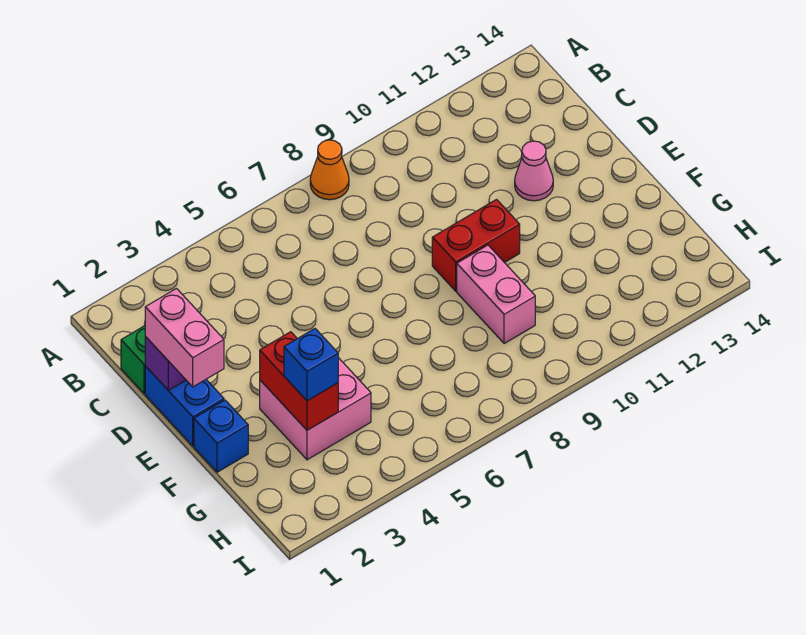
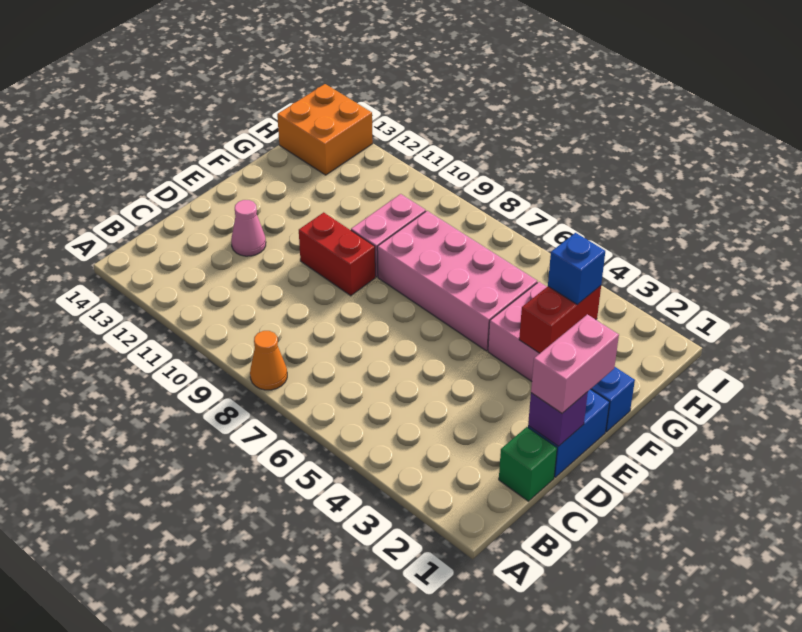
none -> pink 2x4 brick [377,211,537,351]
none -> orange 2x2 brick [277,84,373,175]

